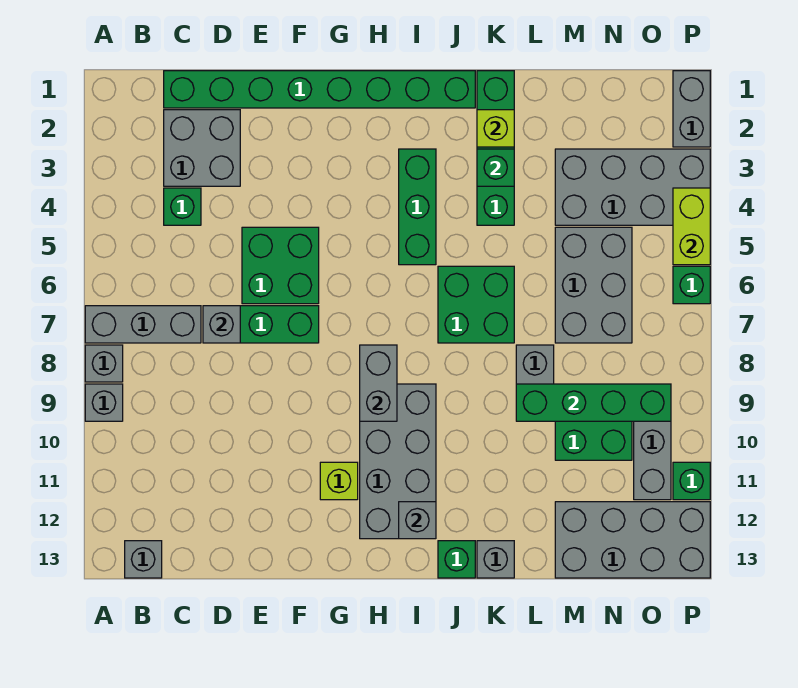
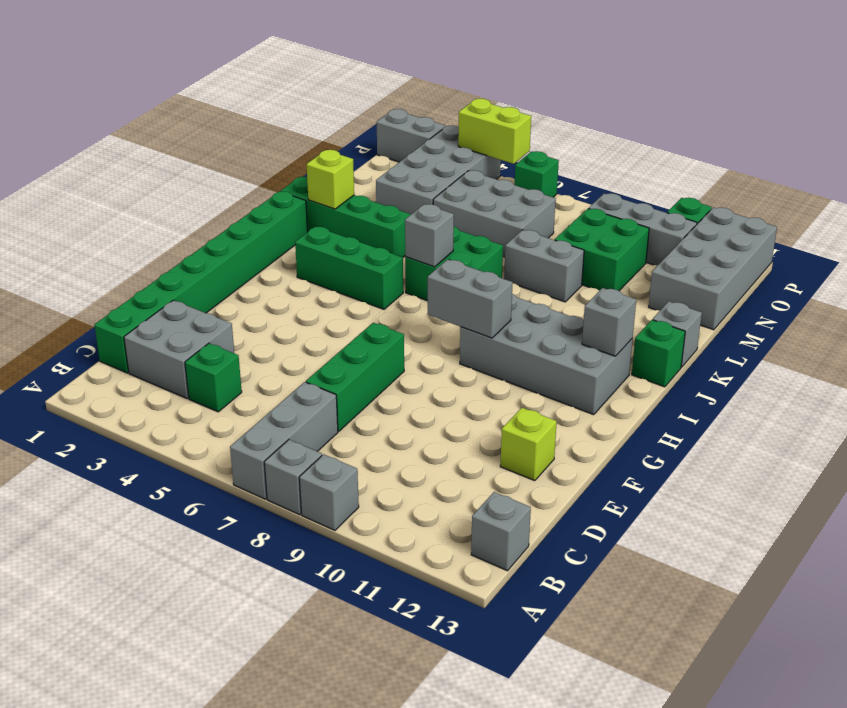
grey 1x1 brick [203,306,240,343] -> grey 1x1 brick moved to [405,204,454,267]
green 2x2 brick [242,227,319,304] -> none
lime 1x1 brick [320,462,358,500] -> lime 1x1 brick moved to [500,408,557,481]
green 1x1 brick [477,149,514,186] -> none
green 1x4 brick [516,384,671,421] -> none

